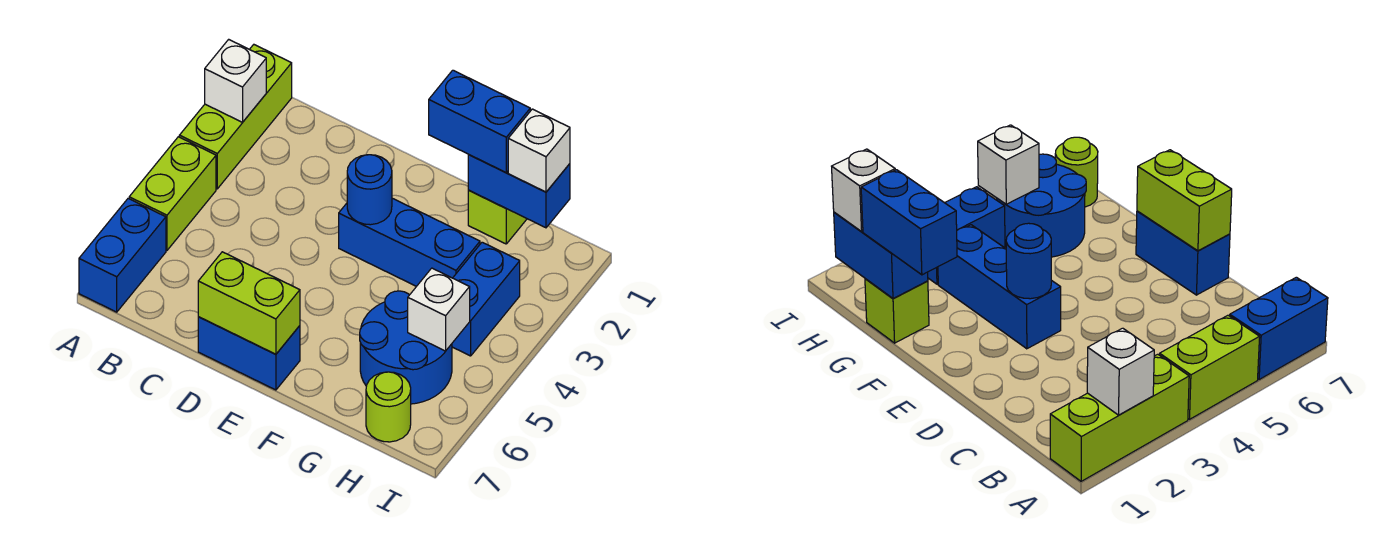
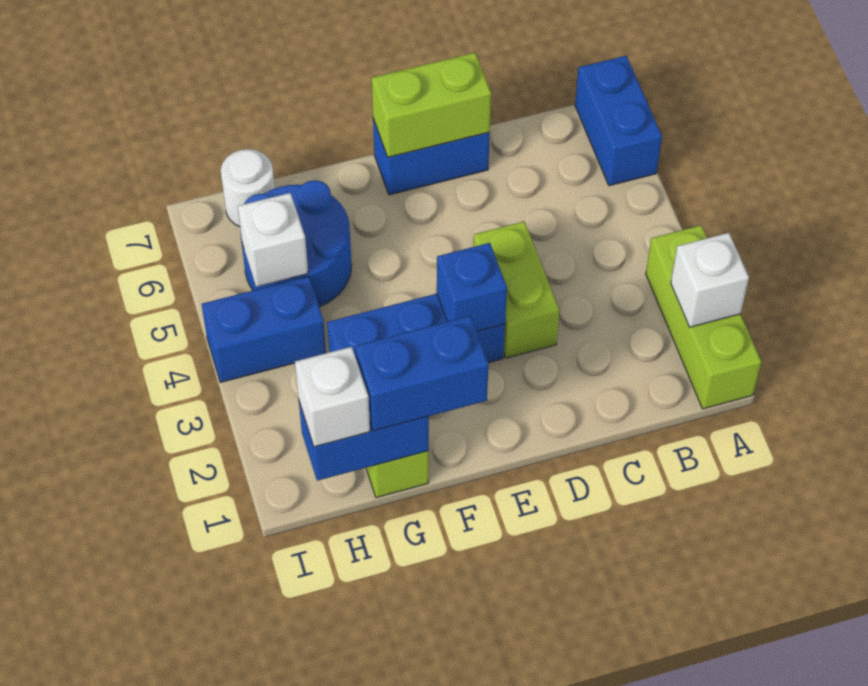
lime 1x2 brick [129,137,216,250] -> lime 1x2 brick moved to [474,221,559,358]
blue 1x1 round brick [347,155,392,225] -> blue 1x1 brick [437,243,507,331]
blue 1x2 brick [452,242,520,356] -> blue 1x2 brick turned to [202,276,326,382]
lime 1x1 round brick [366,372,411,442] -> white 1x1 round brick [221,149,275,226]

